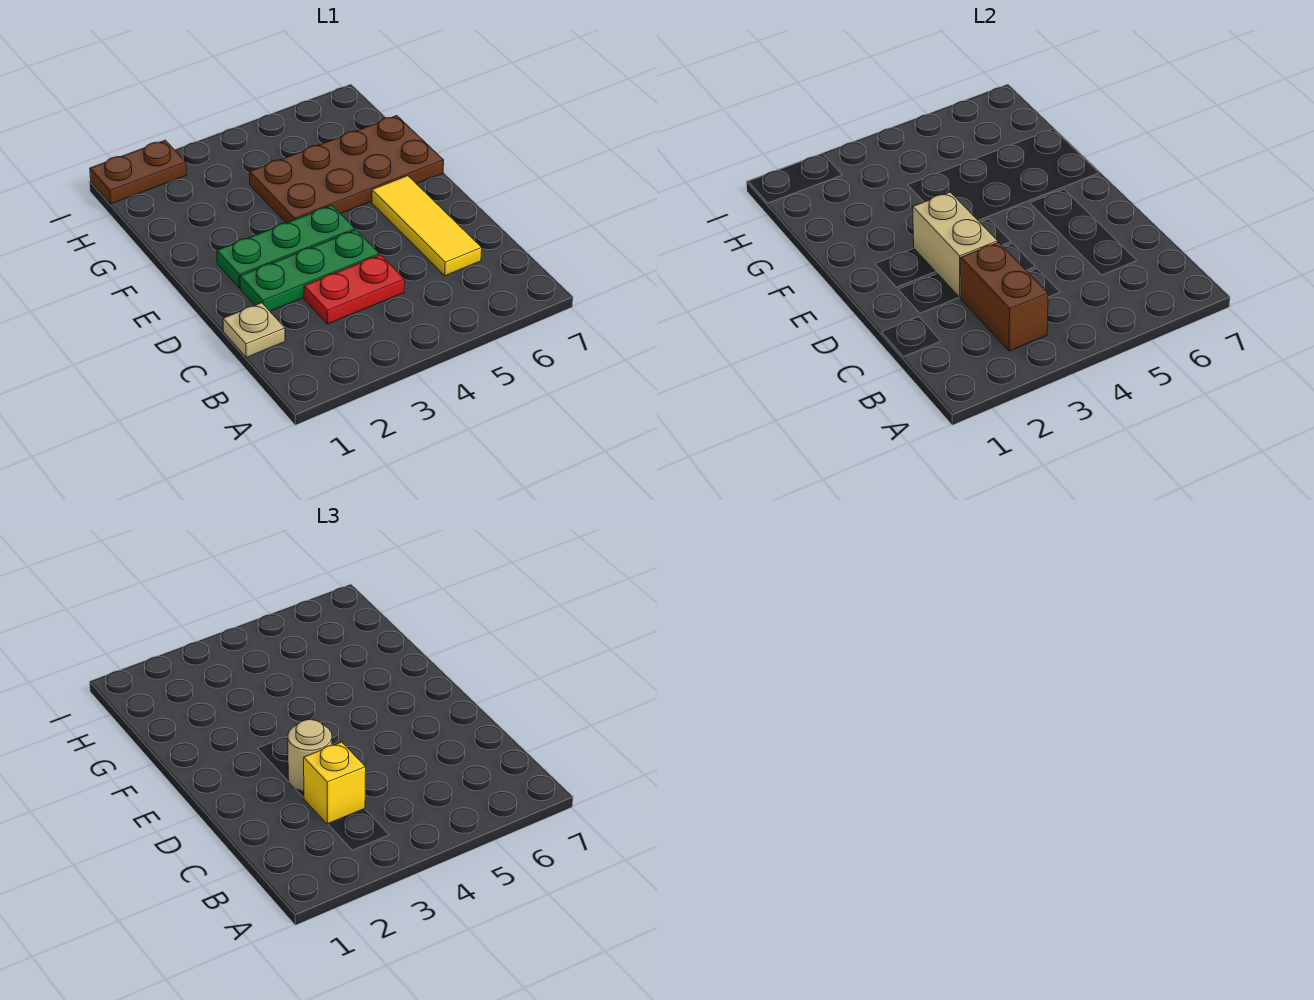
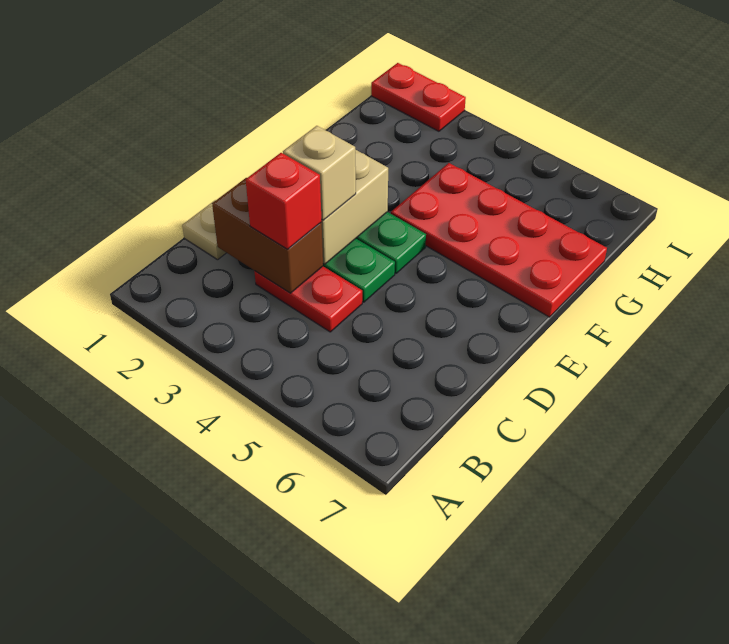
brown 1x2 brick [961,242,1048,351] -> brown 1x2 brick turned to [212,178,323,293]
yellow 1x1 brick [304,742,366,824] -> red 1x1 brick [246,153,322,249]
yellow 1x3 tile [372,176,482,276] -> none
tan 1x1 round brick [288,720,332,791] -> tan 1x1 brick [283,126,356,220]
brown 2x4 plate [249,116,444,223] -> red 2x4 plate [391,163,607,317]
brown 1x2 plate [90,140,187,204] -> red 1x2 plate [371,63,466,131]

